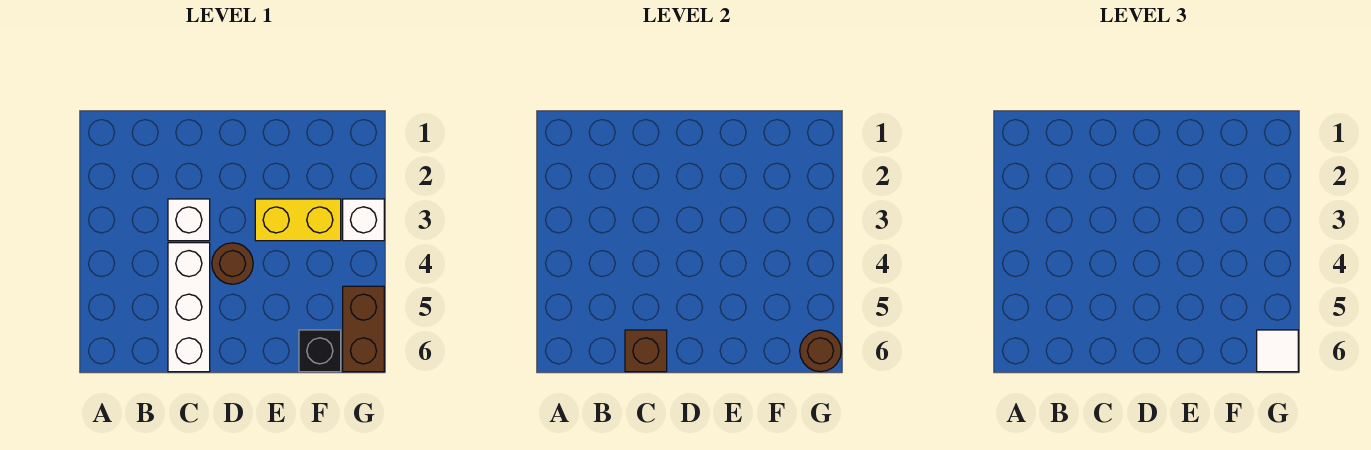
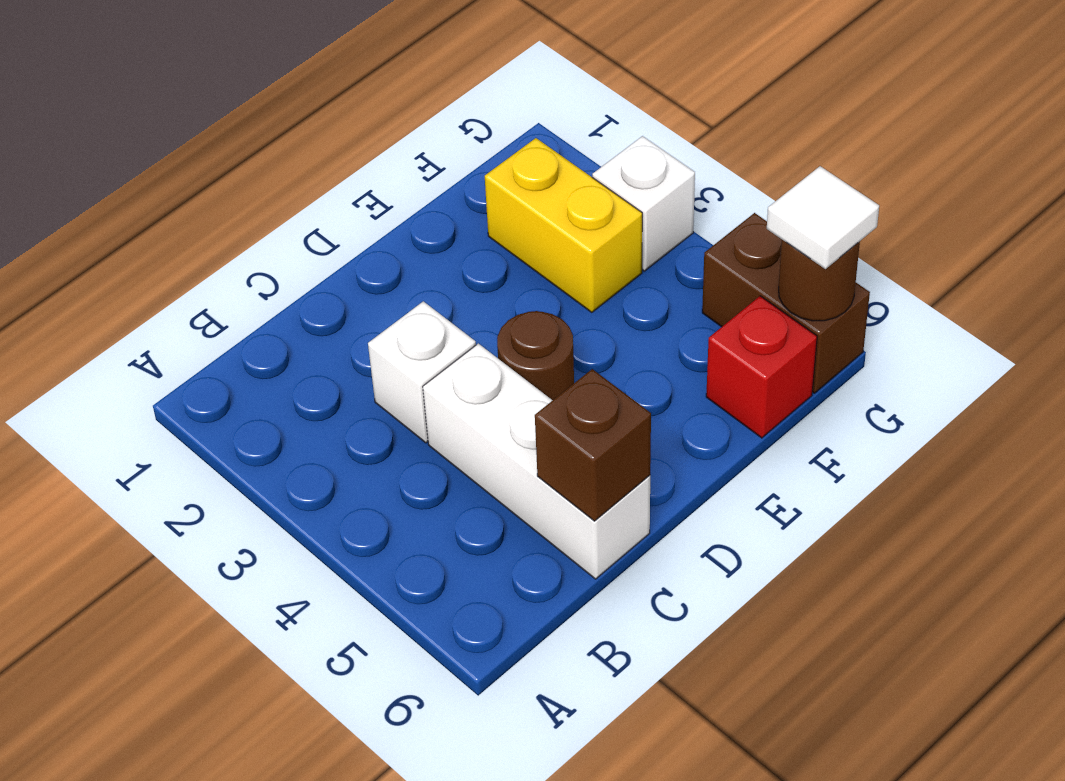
yellow 1x2 brick [255,199,341,241] -> yellow 1x2 brick turned to [485,138,642,312]
black 1x1 brick [299,330,341,372] -> red 1x1 brick [706,296,817,438]

